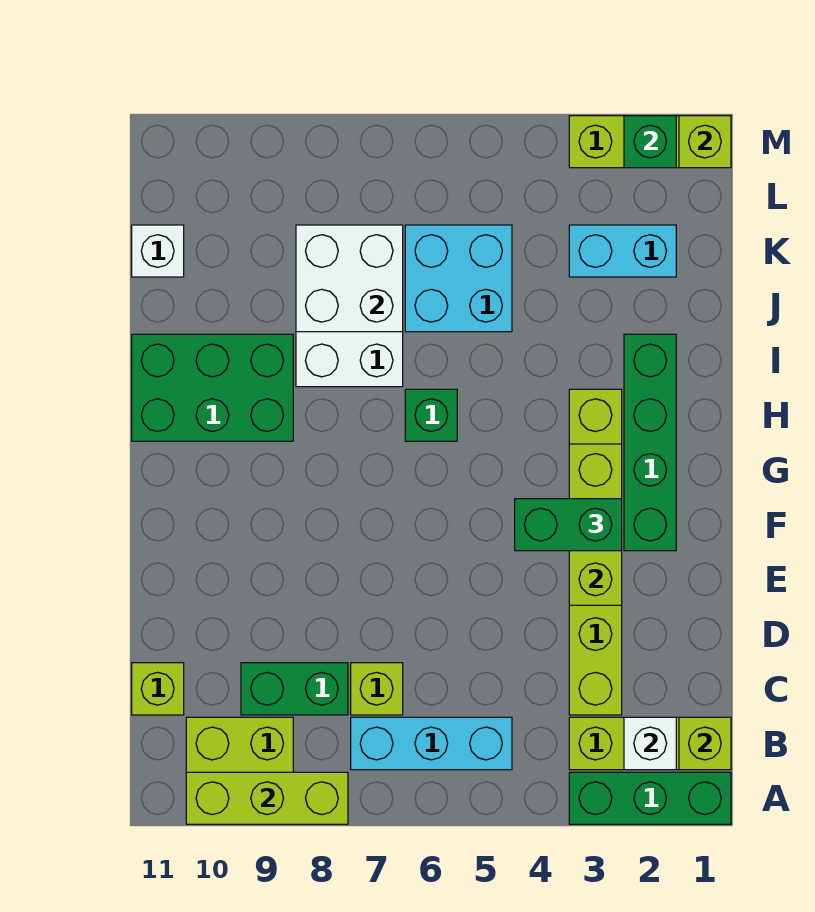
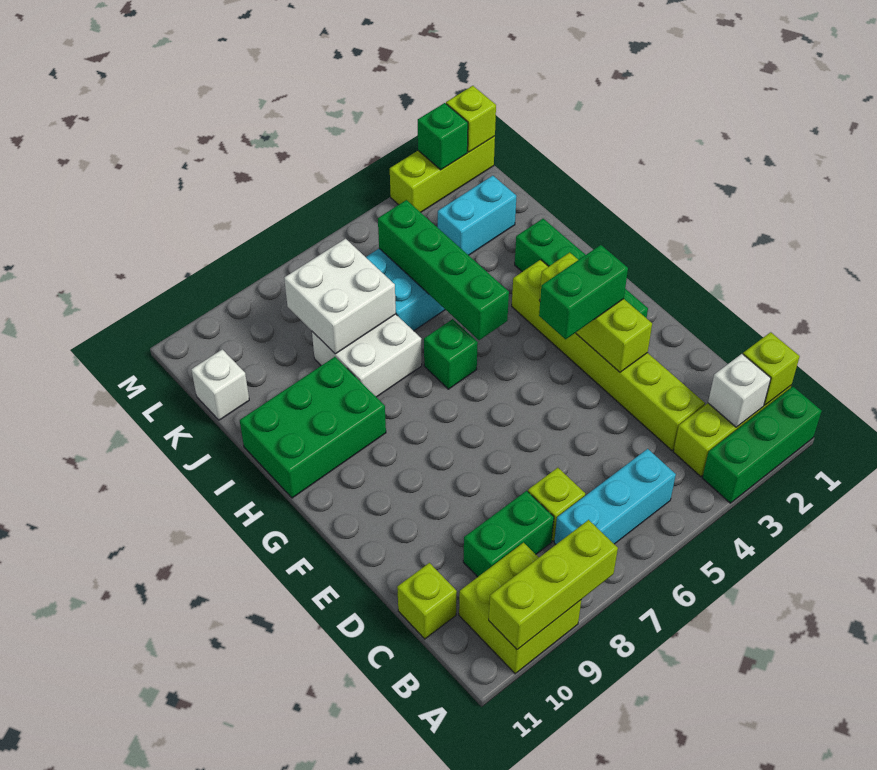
none -> green 1x4 brick [378,200,509,340]

